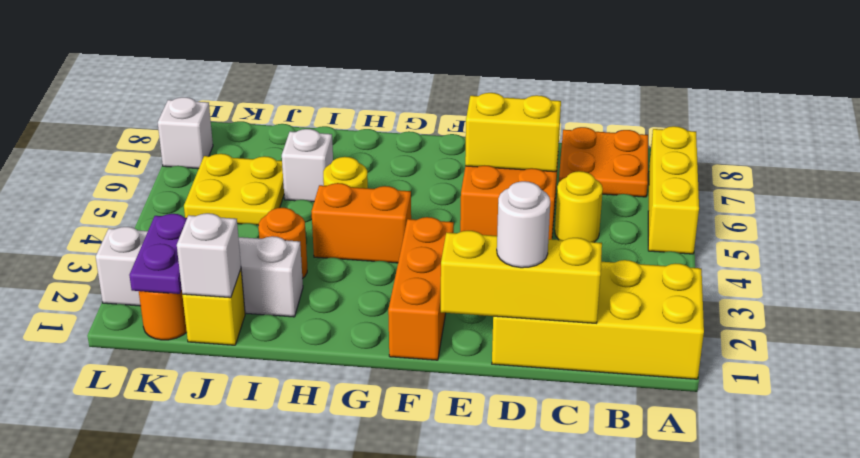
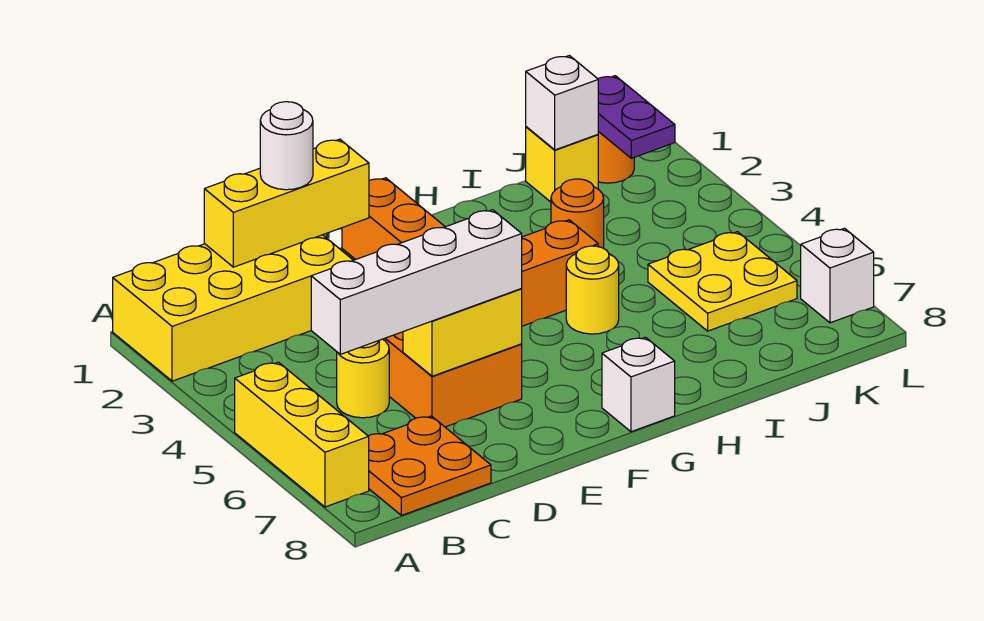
white 1x4 brick [96,227,303,317] -> white 1x4 brick moved to [311,210,522,354]
white 1x1 brick [282,129,333,202] -> white 1x1 brick moved to [602,337,675,432]

